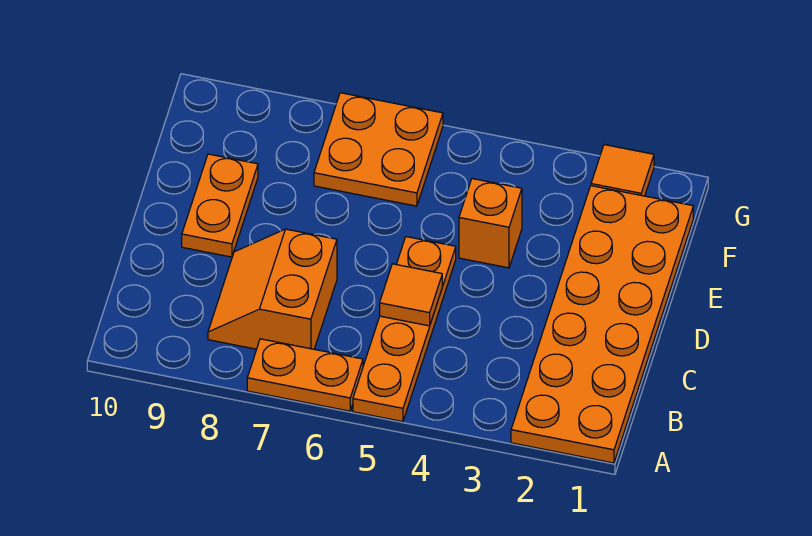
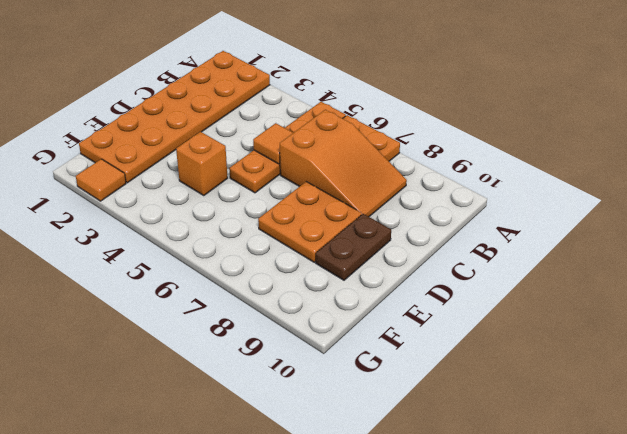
orange 2x2 slope [208,229,337,349] -> orange 2x3 slope [280,110,407,217]
orange 1x2 plate [182,154,258,257] -> brown 1x2 plate [316,214,391,280]
orange 2x2 plate [314,93,443,206] -> orange 2x2 plate moved to [258,182,362,262]

